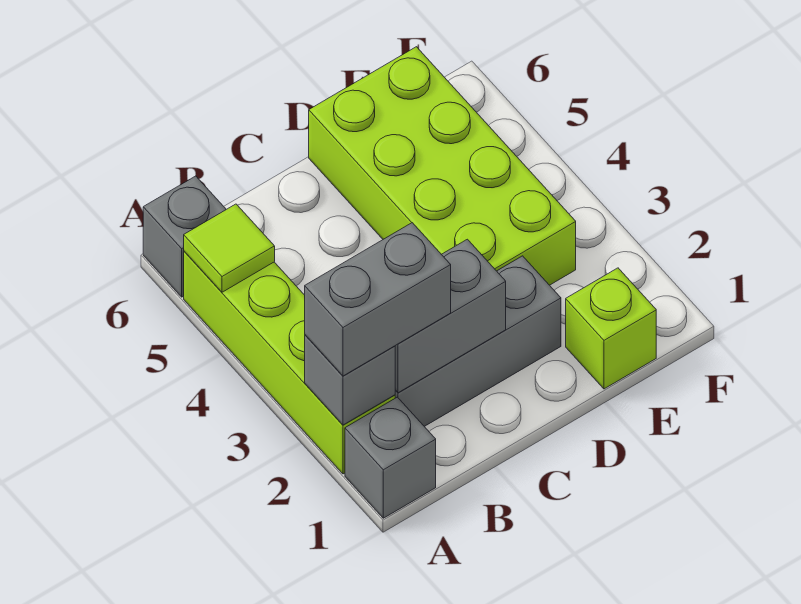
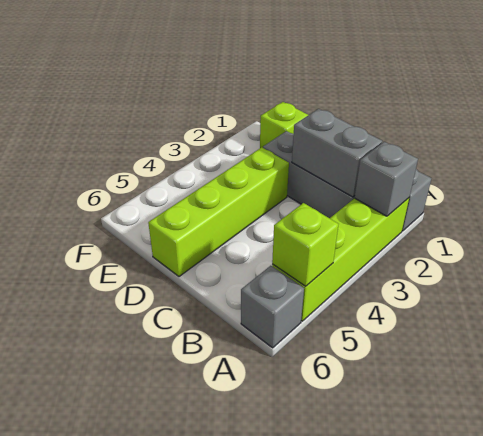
grey 1x2 brick [305,223,451,376] -> none
lime 1x1 tile [184,204,275,292] -> lime 1x1 brick [272,203,339,286]
lime 2x4 brick [309,47,576,285] -> lime 1x4 brick [148,147,289,277]

